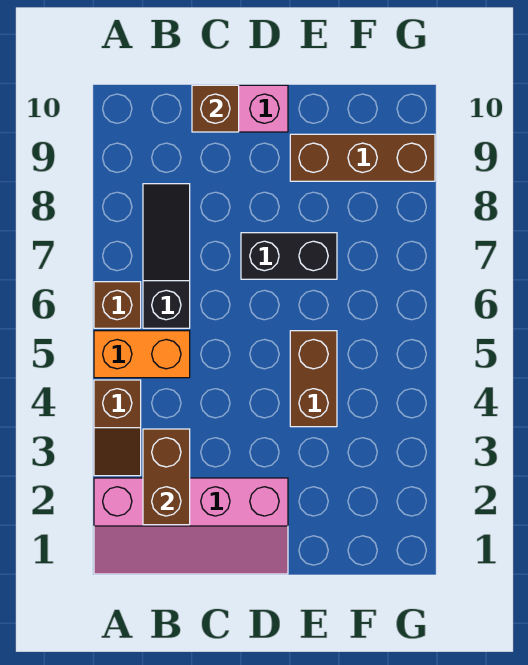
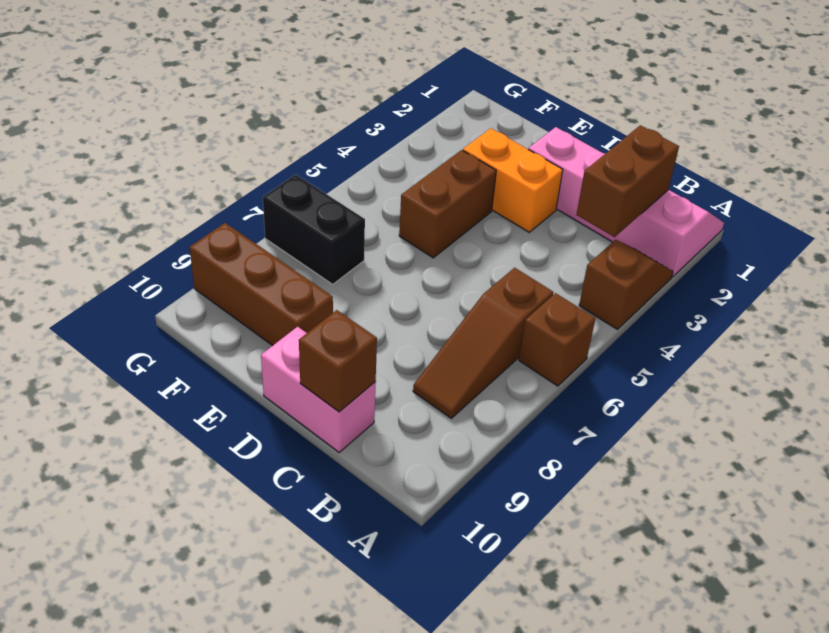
orange 1x2 brick [94,331,190,378] -> orange 1x2 brick moved to [463,128,563,232]
black 1x3 slope [143,184,190,328] -> brown 1x3 slope [413,268,553,418]
black 1x2 brick [241,233,337,279] -> black 1x2 brick moved to [263,174,365,284]

